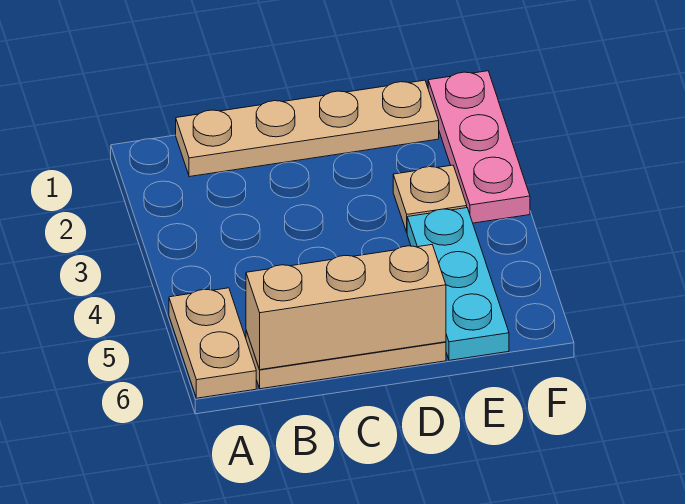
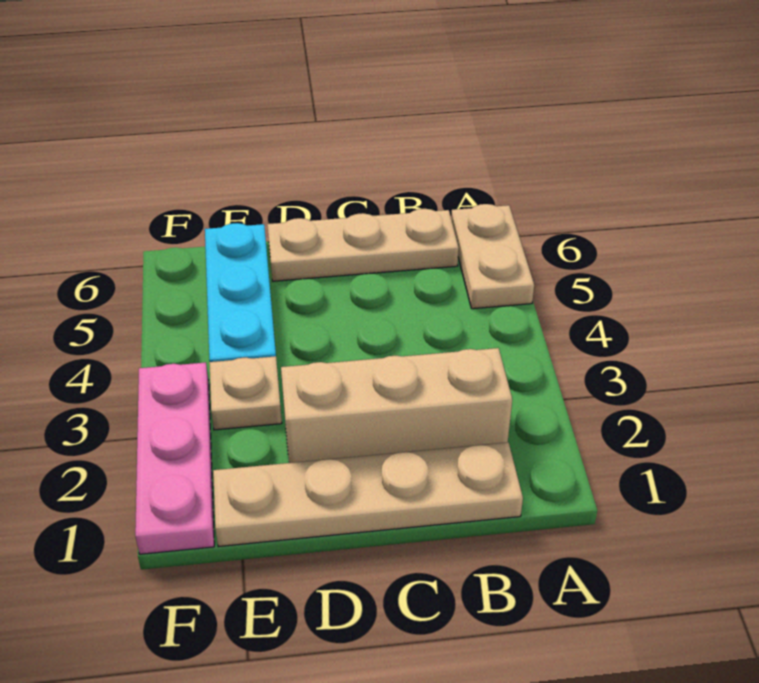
tan 1x3 brick [246,245,446,370] -> tan 1x3 brick moved to [281,348,512,463]

